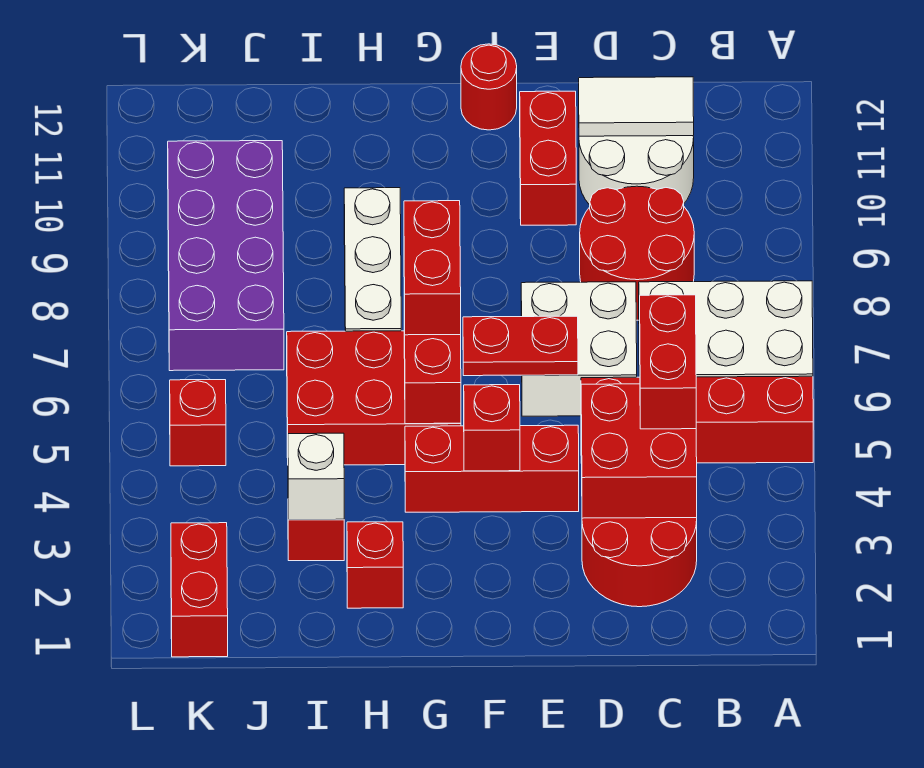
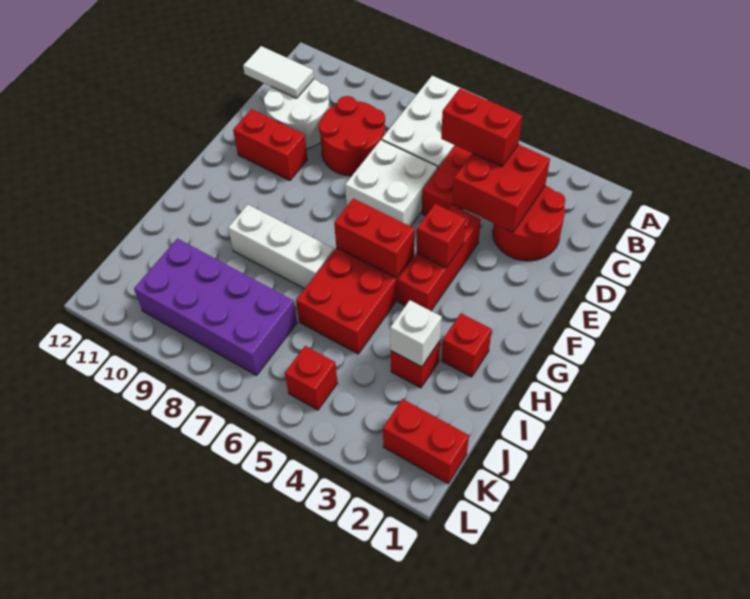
white 1x2 tile [579,77,694,136] -> white 1x2 tile turned to [243,46,314,98]
red 1x2 plate [463,316,578,376] -> none
red 1x1 round brick [461,44,517,130] -> none
red 1x2 brick [404,201,461,335] -> none

